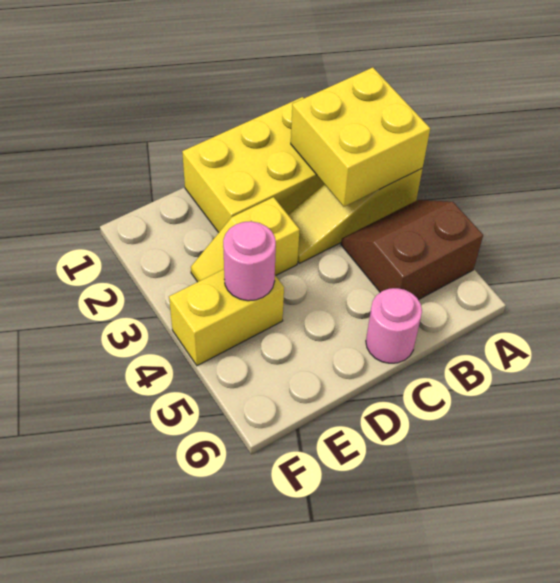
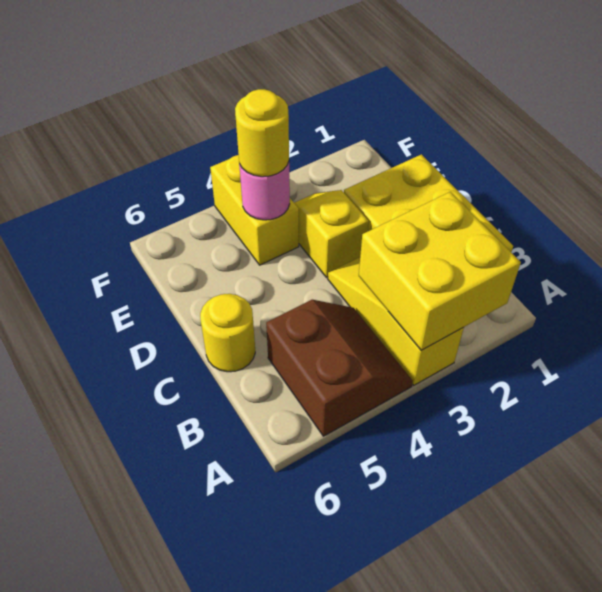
pink 1x1 round brick [366,288,422,363] -> yellow 1x1 round brick [200,294,255,372]
none -> yellow 1x1 round brick [235,89,289,177]

